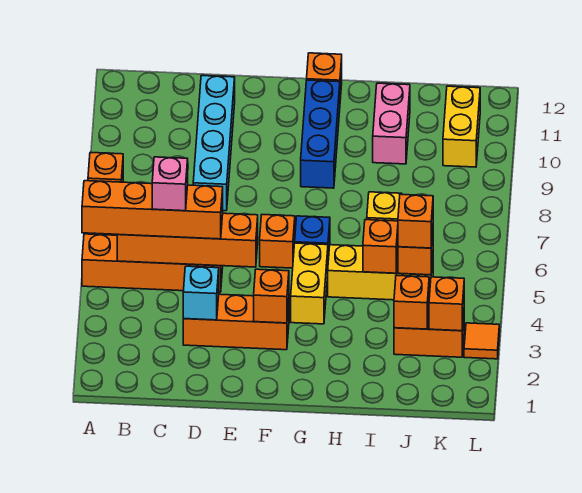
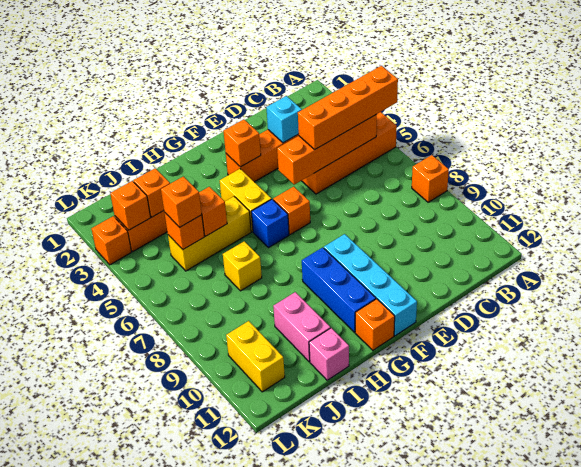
pink 1x1 brick [152,157,188,211] -> pink 1x1 brick moved to [309,328,349,380]
cyan 1x4 brick [193,76,235,211] -> cyan 1x4 brick moved to [324,234,417,336]
orange 1x1 tile [464,323,499,359] -> orange 1x1 brick [91,216,131,265]

